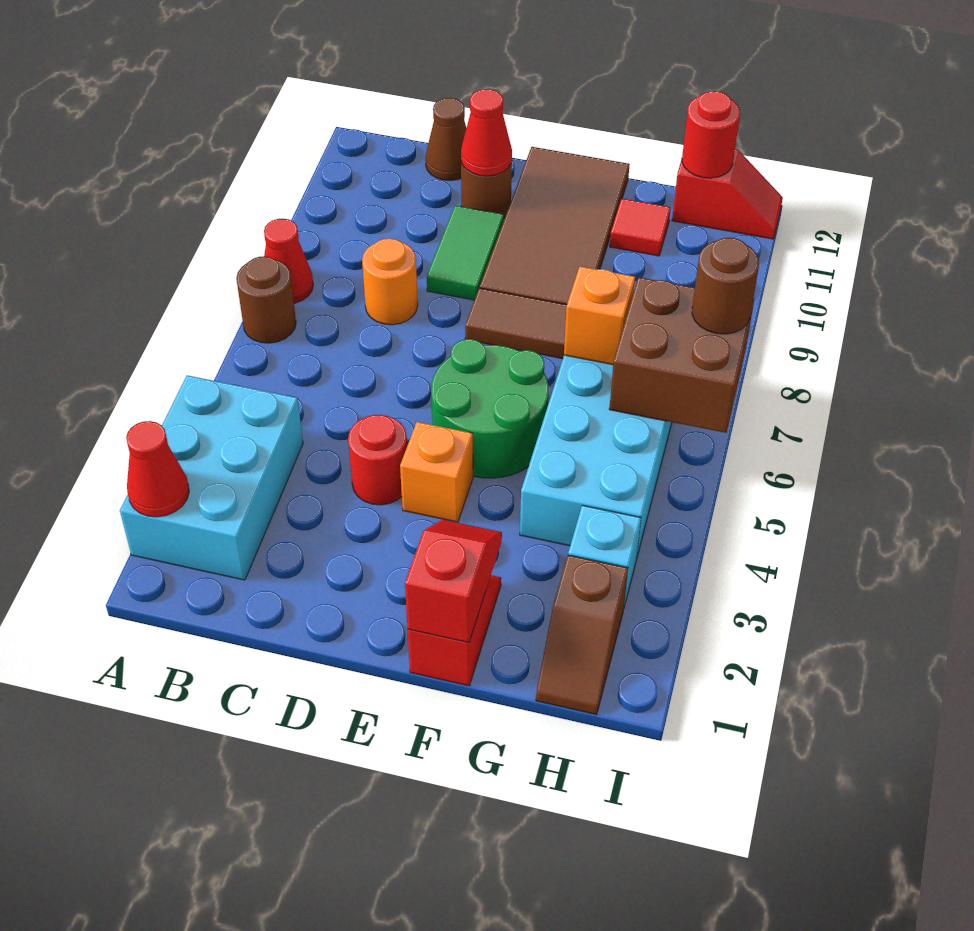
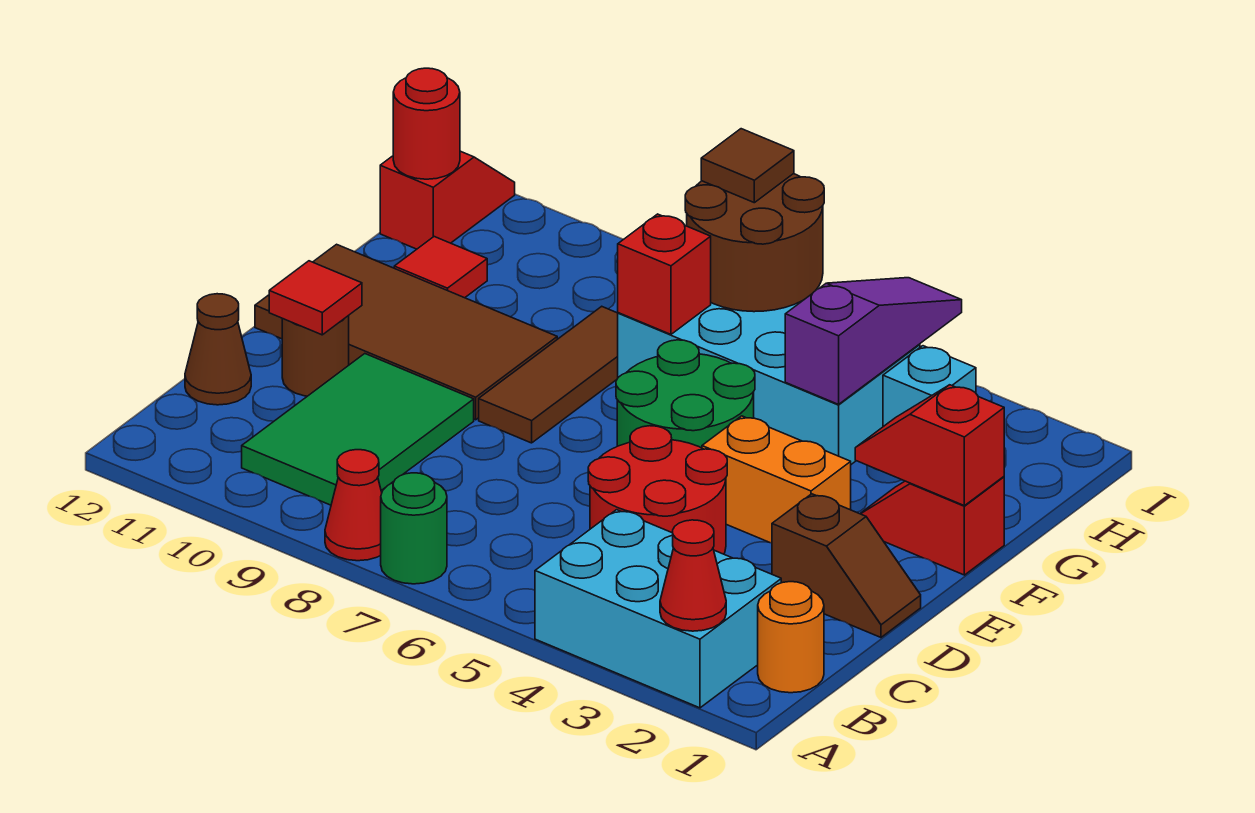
brown 1x1 round brick [236,256,296,343] -> green 1x1 round brick [381,473,447,584]
orange 1x1 round brick [362,238,418,325] -> orange 1x1 round brick moved to [758,582,824,693]
red 1x1 round brick [348,415,407,505] -> red 2x2 round brick [588,426,727,554]
green 1x2 tile [427,206,504,300] -> green 2x3 tile [242,354,474,505]
red 1x1 cone [461,89,512,176] -> red 1x1 tile [269,261,362,335]
orange 1x1 brick [400,422,473,522] -> orange 1x2 brick [702,416,851,543]
none -> purple 1x3 slope [785,278,962,404]
orange 1x1 brick [564,266,635,364] -> red 1x1 brick [618,214,711,334]
brown 1x2 slope [536,555,628,715] -> brown 1x2 slope moved to [772,494,921,637]
brown 2x2 brick [609,277,754,433] -> brown 2x2 round brick [685,174,824,312]
brown 1x1 round brick [692,237,759,334] -> brown 1x1 tile [701,129,794,203]

